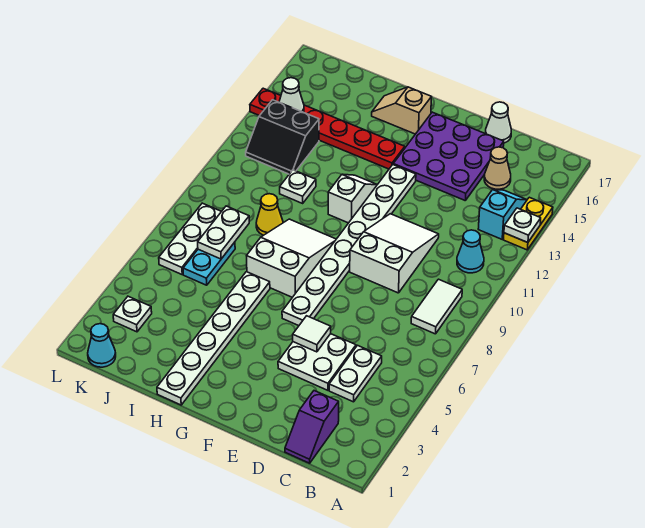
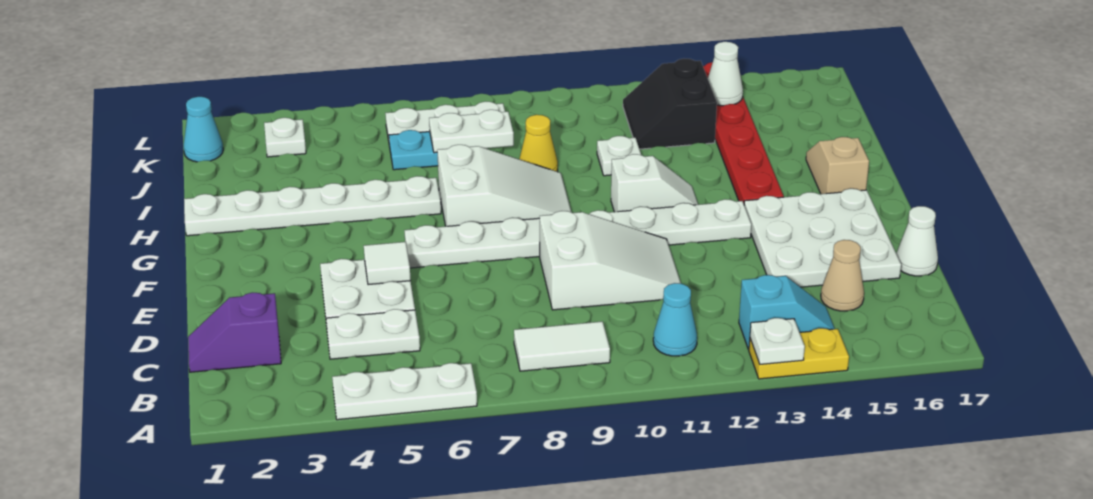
none -> white 1x3 plate [332,363,477,420]
purple 3x3 plate [393,112,504,200] -> white 3x3 plate [744,189,901,287]

